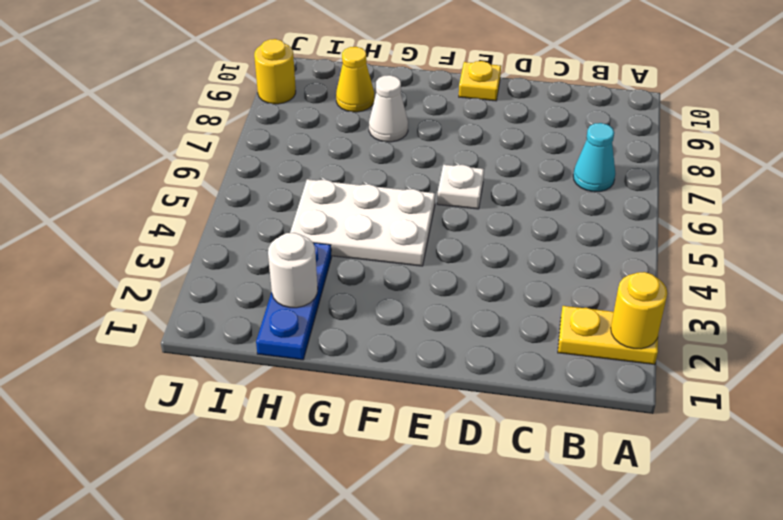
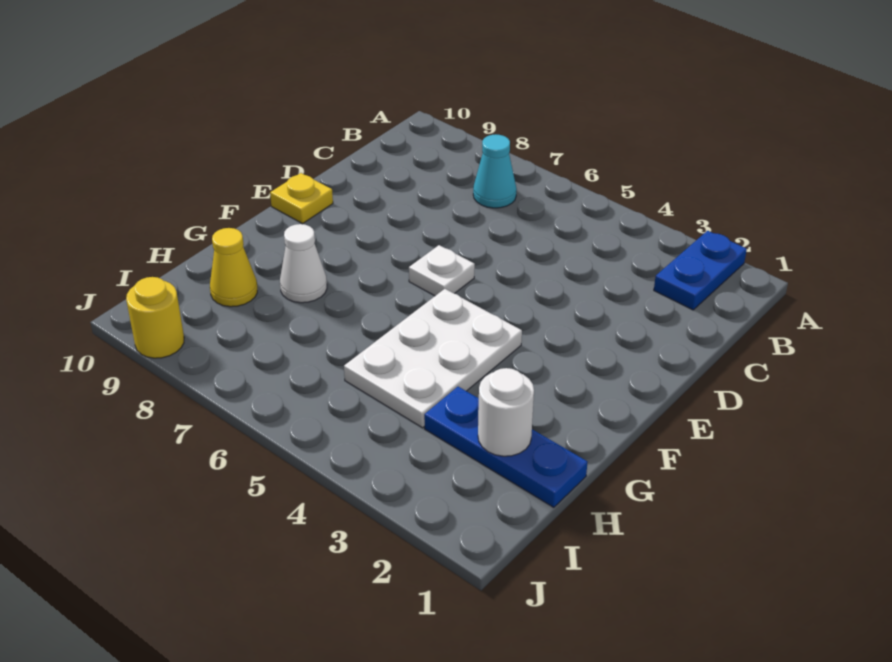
yellow 1x2 plate [558,306,658,365] -> blue 1x2 plate [654,231,747,310]
yellow 1x1 round brick [611,272,667,349] -> none

